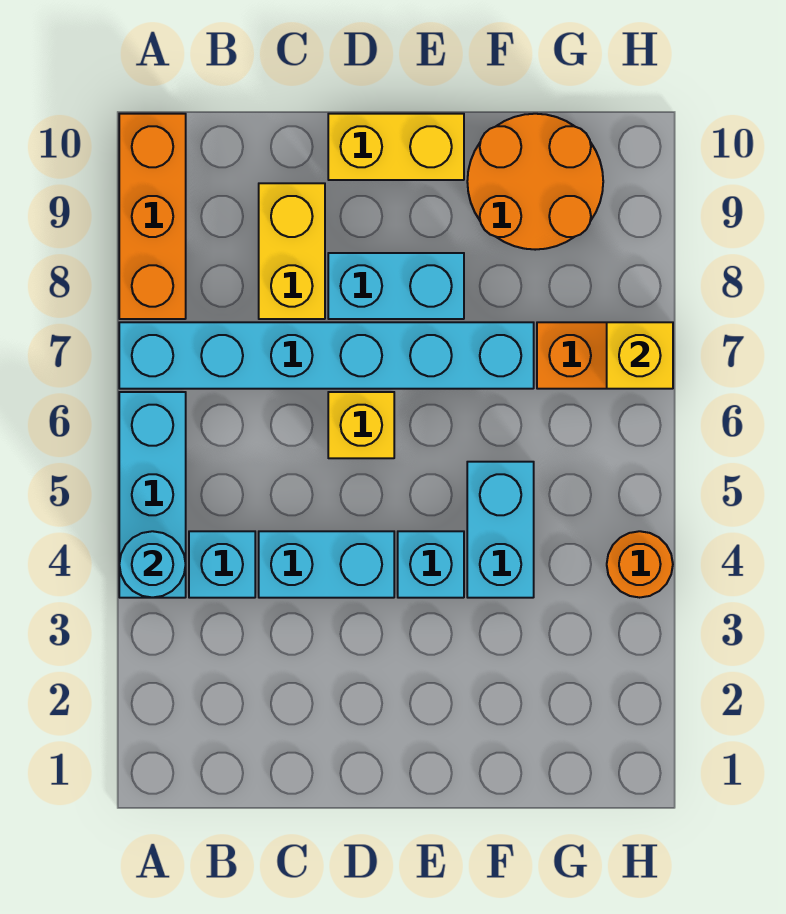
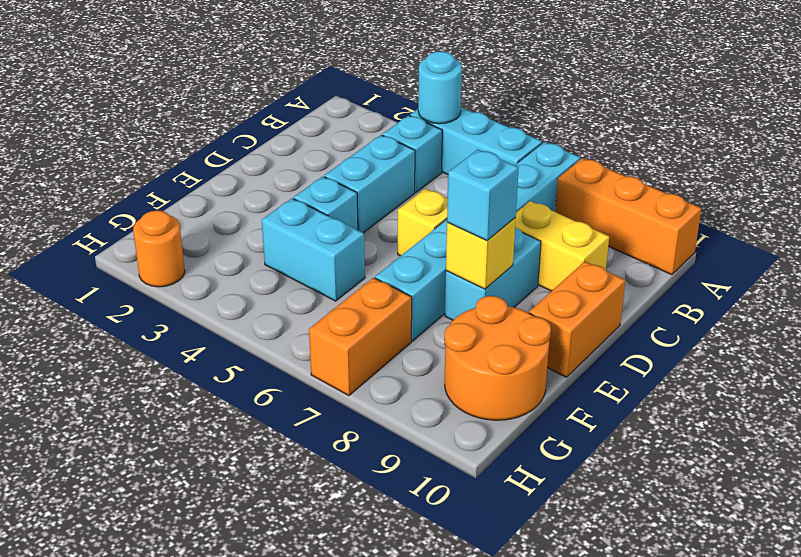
yellow 1x2 brick [328,114,464,180] -> orange 1x2 brick [529,261,625,377]
none -> cyan 1x1 brick [447,150,519,241]
orange 1x1 round brick [607,531,673,598] -> orange 1x1 round brick moved to [133,210,185,287]
yellow 1x1 brick [607,322,673,389] -> yellow 1x1 brick moved to [446,218,516,289]

